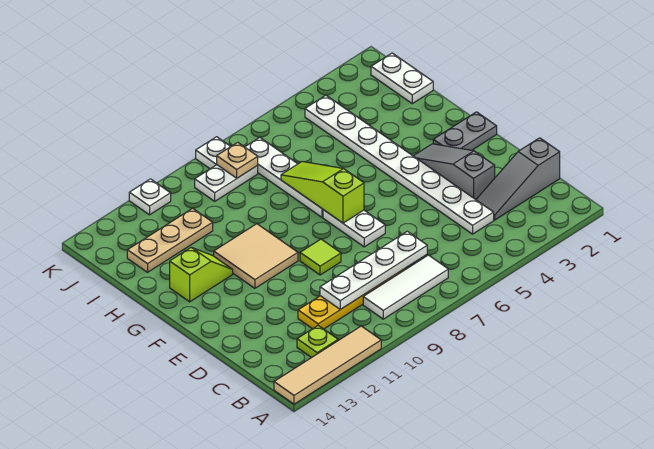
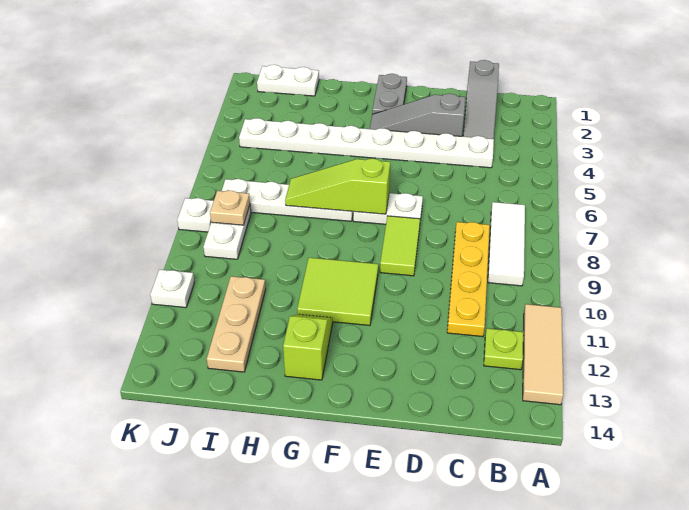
tan 1x4 tile [274,326,381,404] -> tan 1x3 tile [523,304,563,405]
white 1x4 plate [320,231,427,309] -> none
lime 1x1 tile [300,239,341,275] -> lime 1x2 tile [380,216,420,276]
tan 2x2 tile [214,224,298,288] -> lime 2x2 tile [297,258,378,326]

